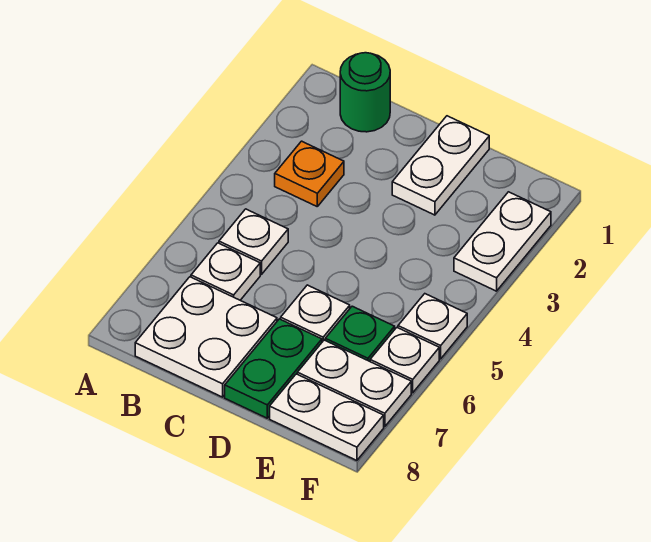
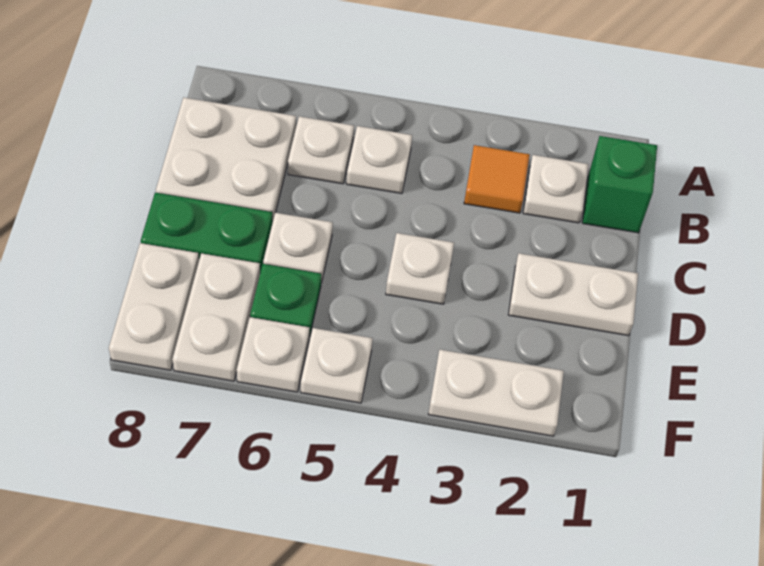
green 1x1 round brick [340,53,390,132] -> green 1x1 brick [582,136,657,233]
none -> white 1x1 plate [523,155,589,223]
orange 1x1 plate [275,141,344,206] -> orange 1x1 tile [464,145,530,213]
none -> white 1x1 plate [386,233,454,304]

